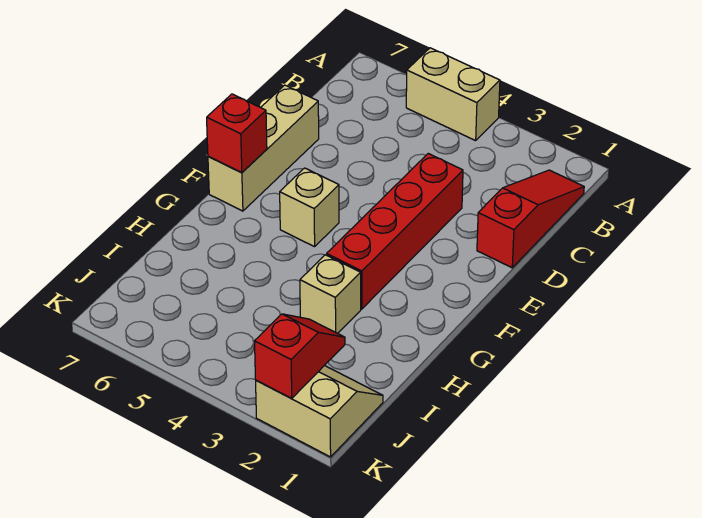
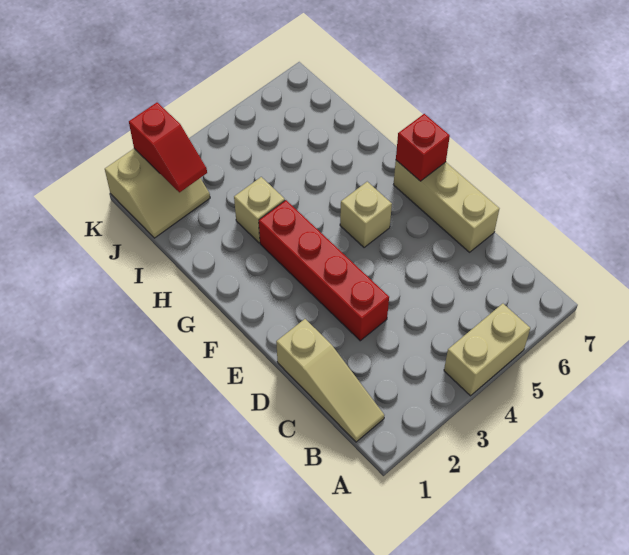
red 1x3 slope [477,170,584,268] -> tan 1x3 slope [276,319,384,442]

